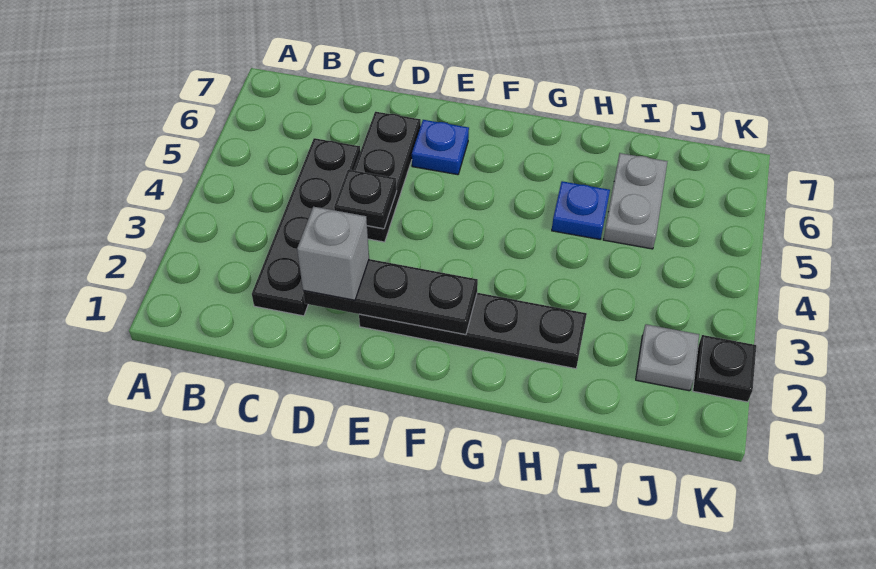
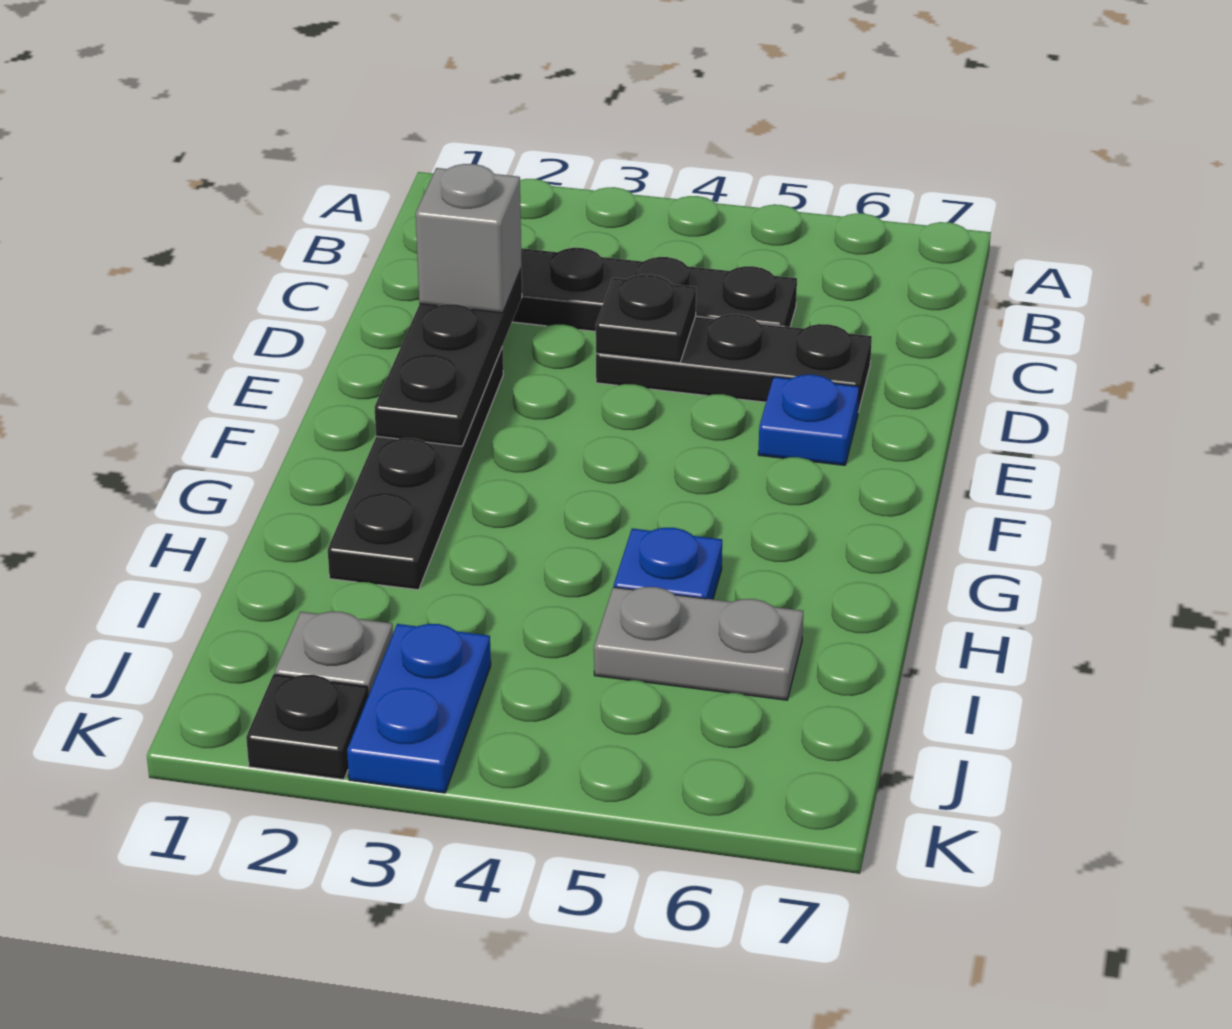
none -> blue 1x2 plate [347,624,491,793]

